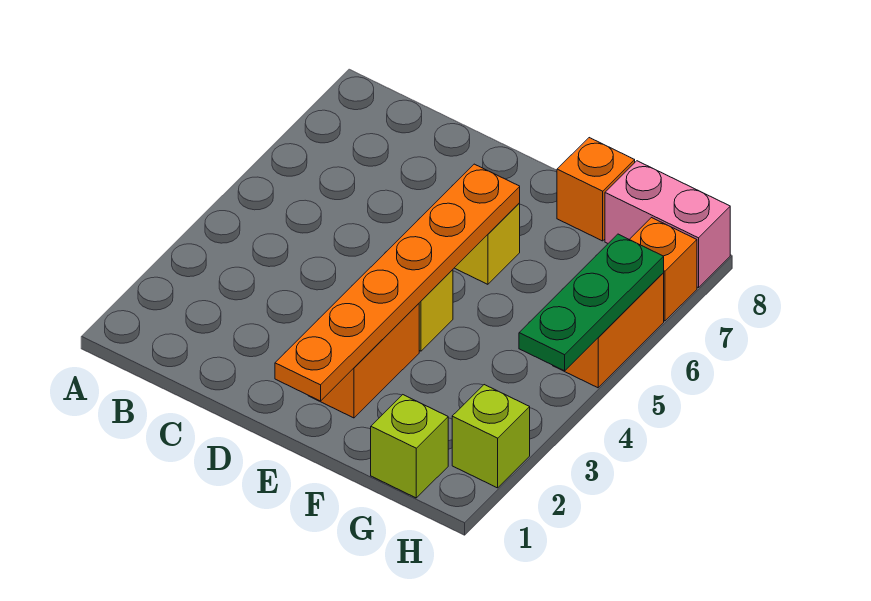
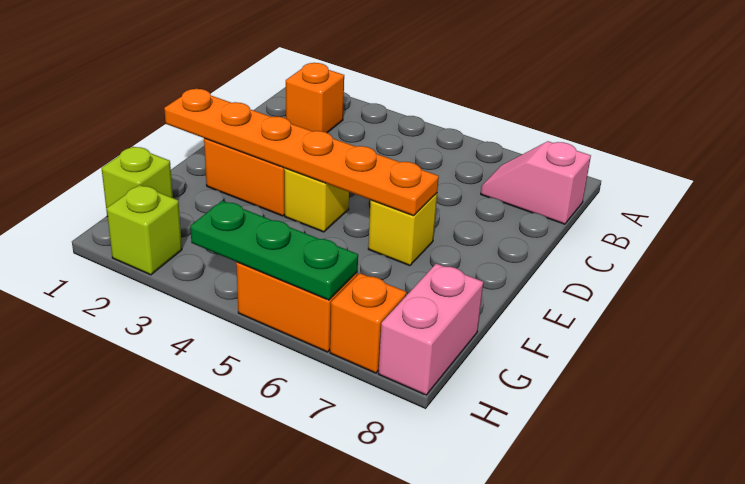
none -> pink 1x2 slope [481,141,591,224]
orange 1x1 brick [557,138,635,241] -> orange 1x1 brick moved to [286,63,344,133]

